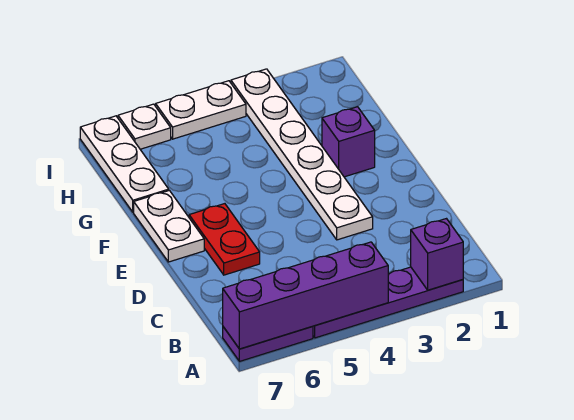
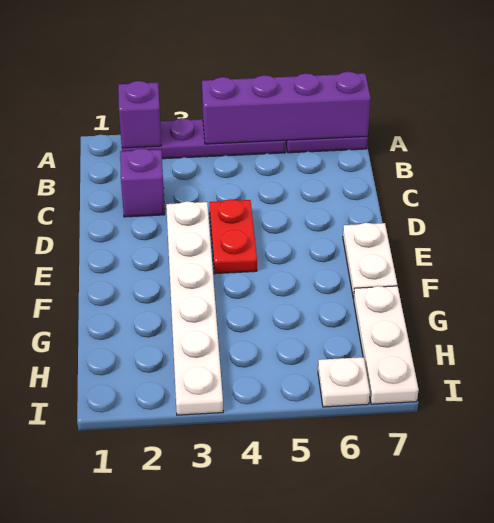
red 1x2 plate [189,204,260,275] -> red 1x2 plate moved to [210,199,257,274]
purple 1x1 brick [322,107,375,177] -> purple 1x1 brick moved to [120,148,165,217]
white 1x2 plate [156,81,246,139] -> none

